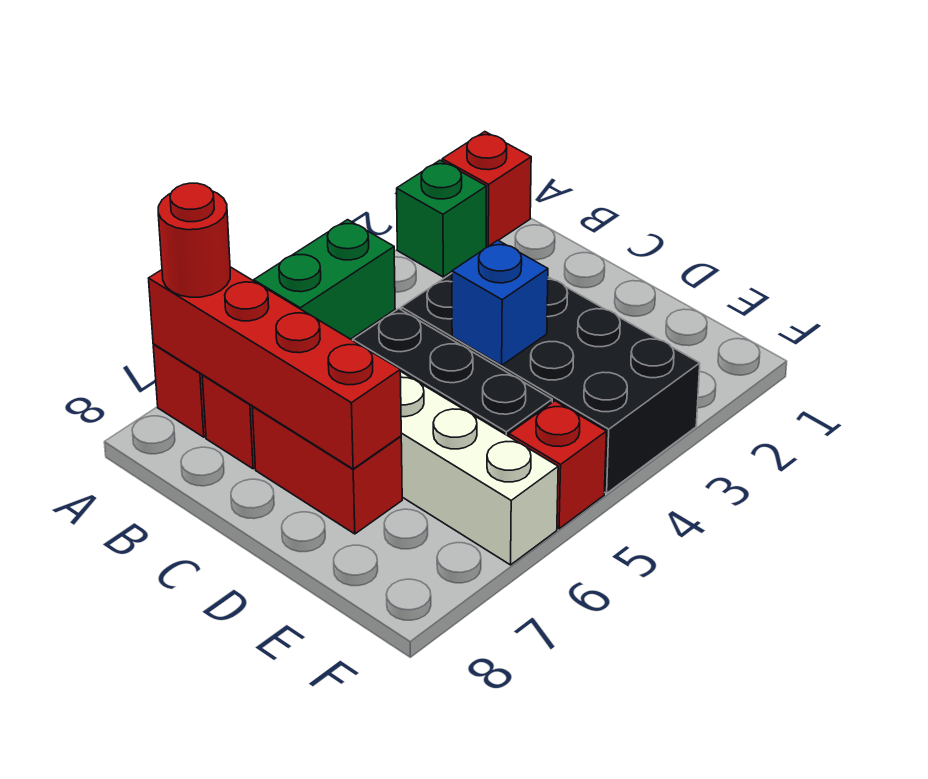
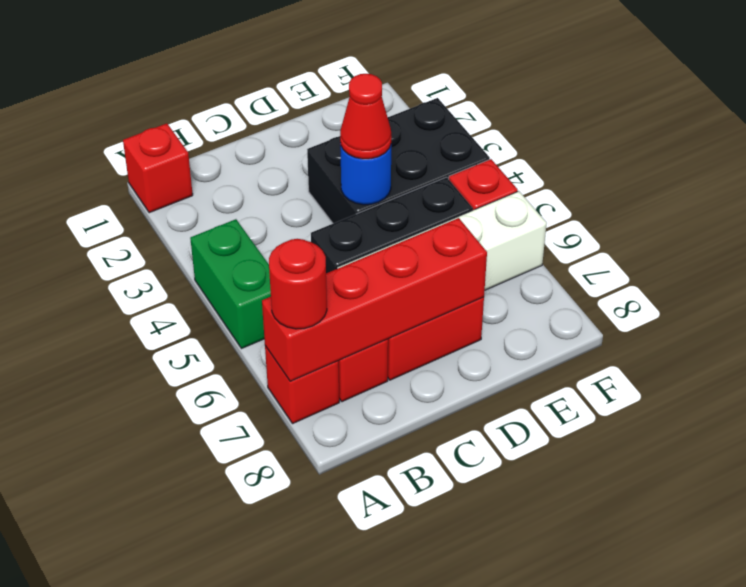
green 1x1 brick [397,160,486,277] -> none
black 2x4 brick [401,273,700,493] -> black 2x3 brick [307,98,490,223]
blue 1x1 brick [452,240,548,365] -> blue 1x1 round brick [340,143,391,205]
none -> red 1x1 cone [340,74,391,159]

